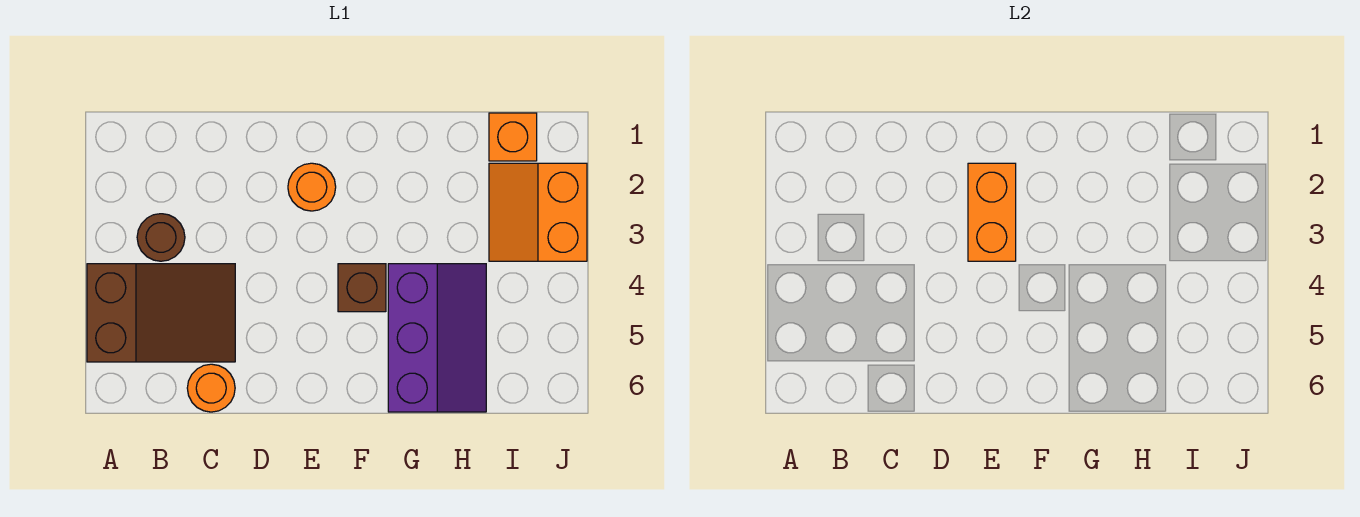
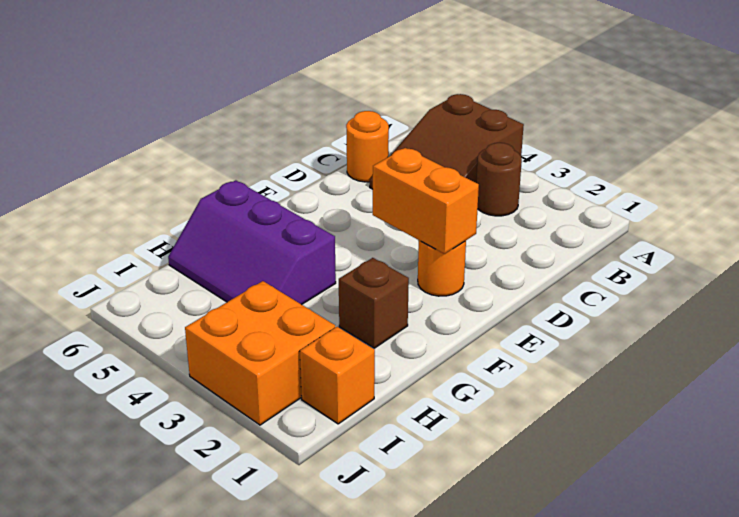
brown 1x1 brick [338,264,386,312] -> brown 1x1 brick moved to [339,258,409,348]
orange 2x2 slope [489,163,587,261] -> orange 2x2 brick [185,281,335,425]

